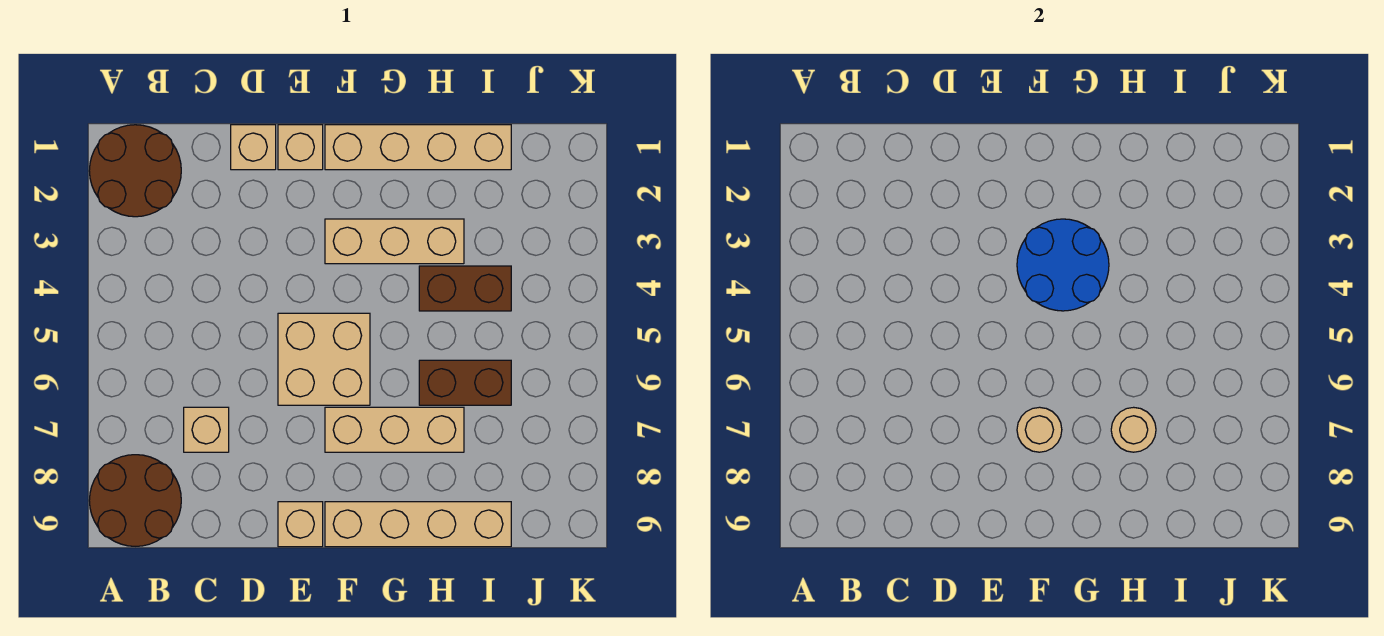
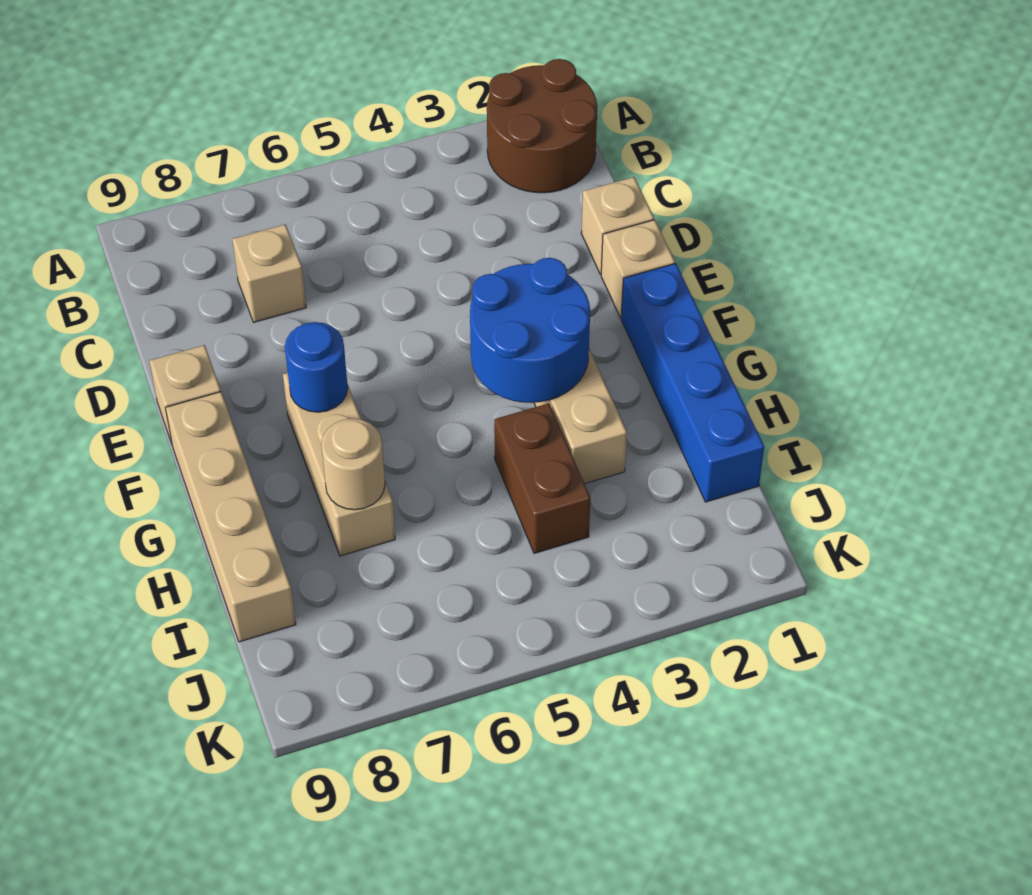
brown 2x2 round brick [89,455,181,546] -> none
tan 2x2 brick [278,313,370,405] -> none
tan 1x4 brick [325,125,511,170] -> blue 1x4 brick [621,264,764,502]
tan 1x1 round brick [1017,407,1062,452] -> blue 1x1 round brick [285,322,348,412]
brown 1x2 brick [419,360,511,405] -> none

